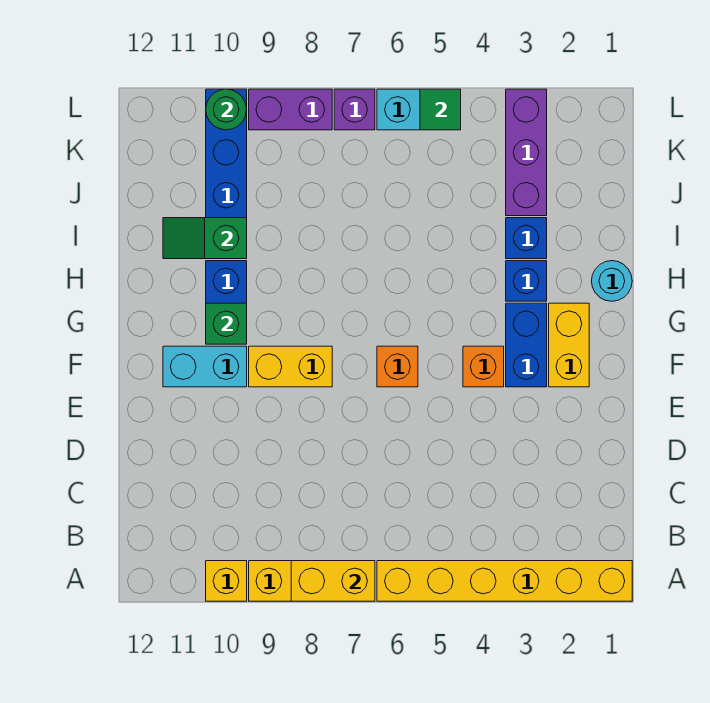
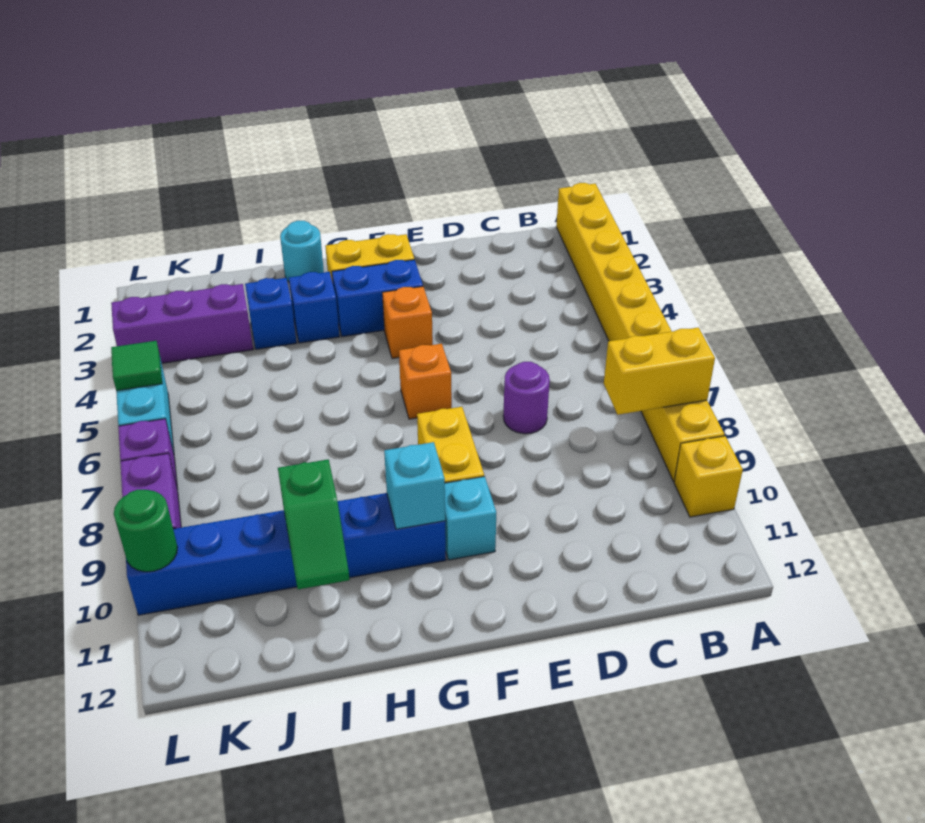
yellow 1x2 brick [291,561,375,601] -> yellow 1x2 brick turned to [604,328,715,415]
none -> purple 1x1 round brick [503,362,550,434]
cyan 1x2 brick [163,346,247,387] -> cyan 1x1 brick [445,476,496,560]
green 1x1 brick [206,303,247,344] -> cyan 1x1 brick [384,442,445,529]

